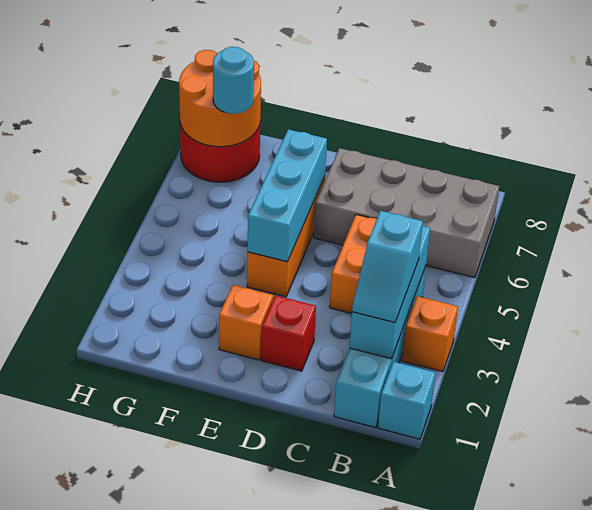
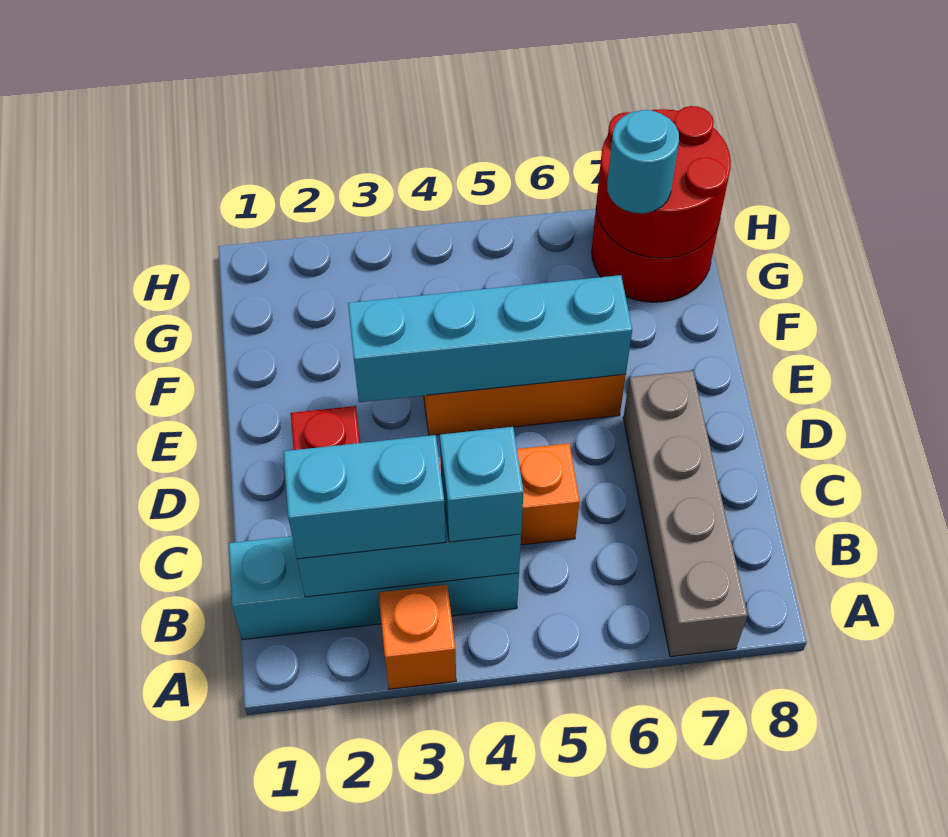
cyan 1x1 brick [378,362,435,439] -> cyan 1x1 brick moved to [440,427,523,542]
grey 2x4 brick [314,148,499,278] -> grey 1x4 brick [623,371,748,657]
cyan 1x2 slope [352,211,423,323] -> cyan 1x2 brick [283,435,446,559]
orange 1x1 brick [219,285,273,360] -> none
cyan 1x3 brick [248,129,327,262] -> cyan 1x4 brick [348,275,632,402]
orange 2x2 round brick [179,50,261,147] -> red 2x2 round brick [596,106,731,258]

